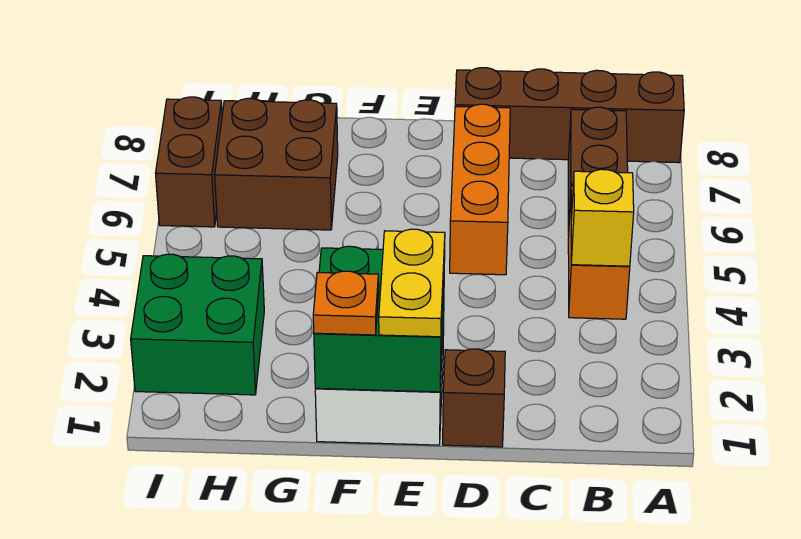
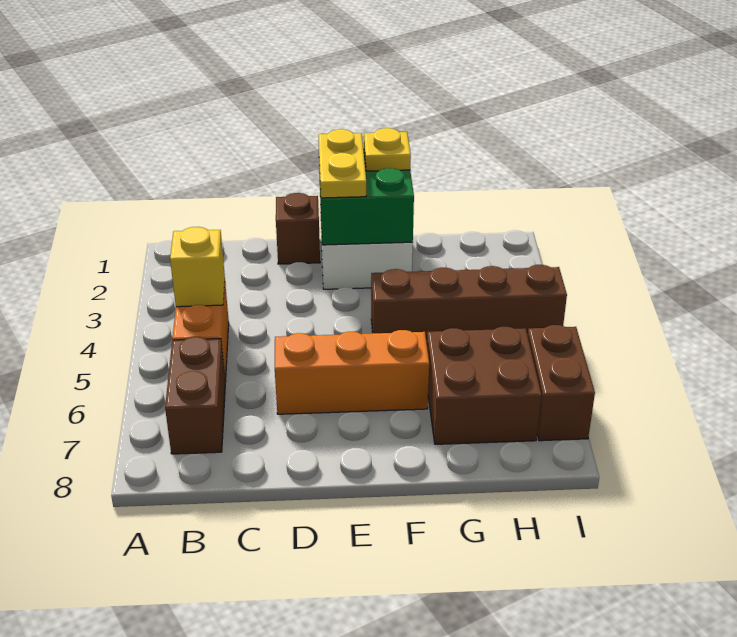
brown 1x4 brick [455,68,684,163] -> brown 1x4 brick moved to [371,265,567,342]
orange 1x3 brick [450,104,510,275] -> orange 1x3 brick turned to [275,330,429,414]
orange 1x1 plate [313,271,379,335] -> yellow 1x1 plate [364,128,411,171]
green 2x2 brick [131,254,264,395] -> none

